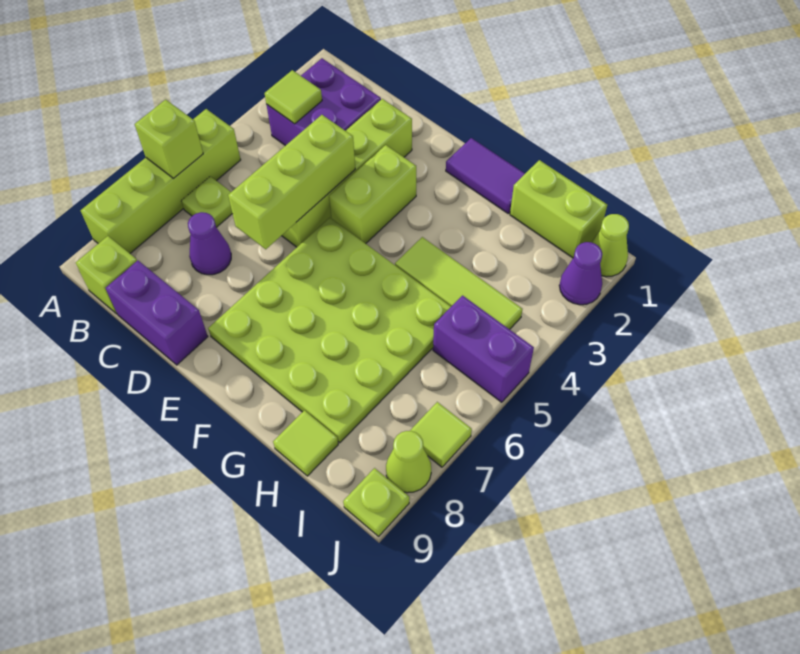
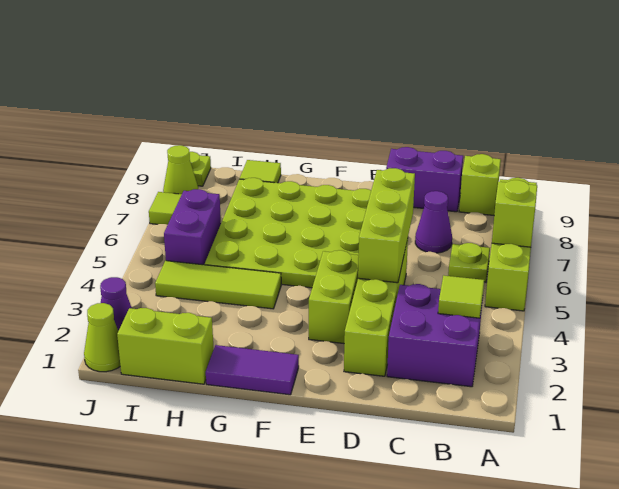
purple 1x2 brick [433,296,534,402] -> purple 1x2 brick turned to [164,189,221,265]

